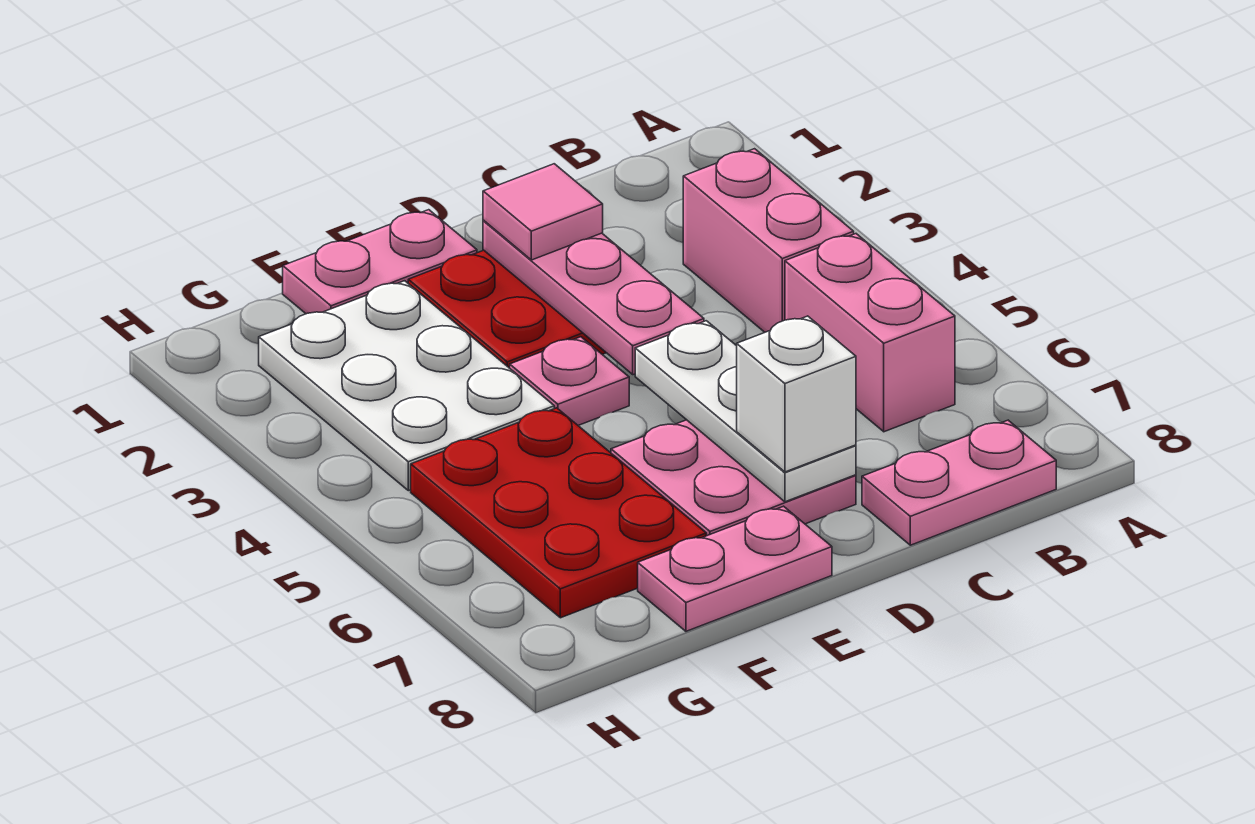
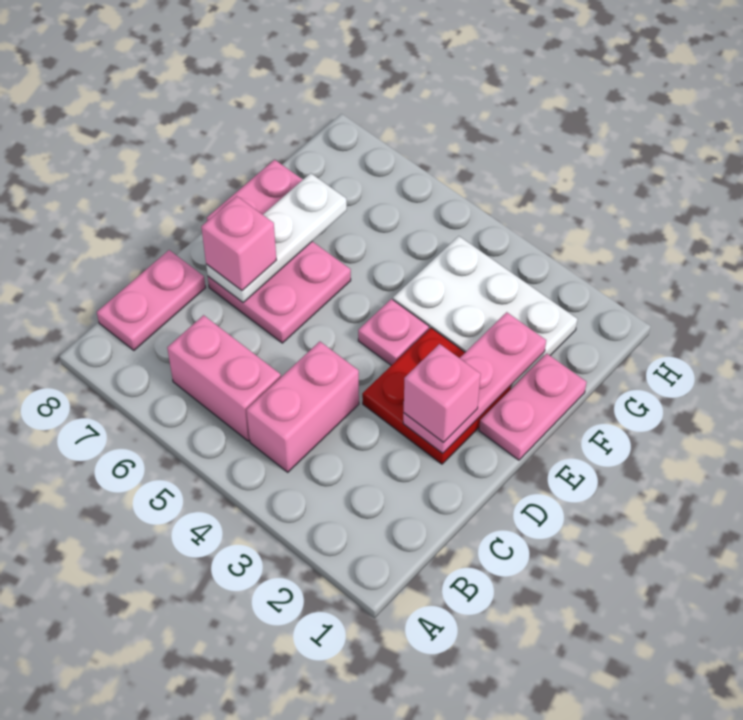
pink 1x2 brick [683,149,854,332] -> pink 1x2 brick turned to [246,342,359,472]
pink 1x3 plate [483,221,704,375] -> pink 1x3 plate turned to [403,312,546,453]
pink 1x1 tile [483,164,603,260] -> pink 1x1 brick [404,344,481,443]
white 1x3 plate [635,321,856,502] -> white 1x3 plate turned to [206,173,347,302]
white 1x1 brick [737,316,856,472] -> pink 1x1 brick [201,196,276,290]
red 2x3 plate [411,408,706,618] -> none

